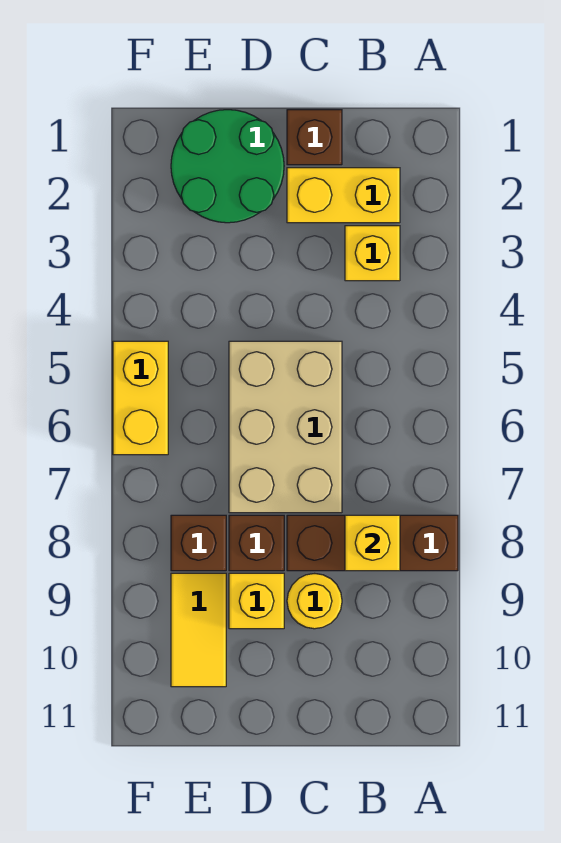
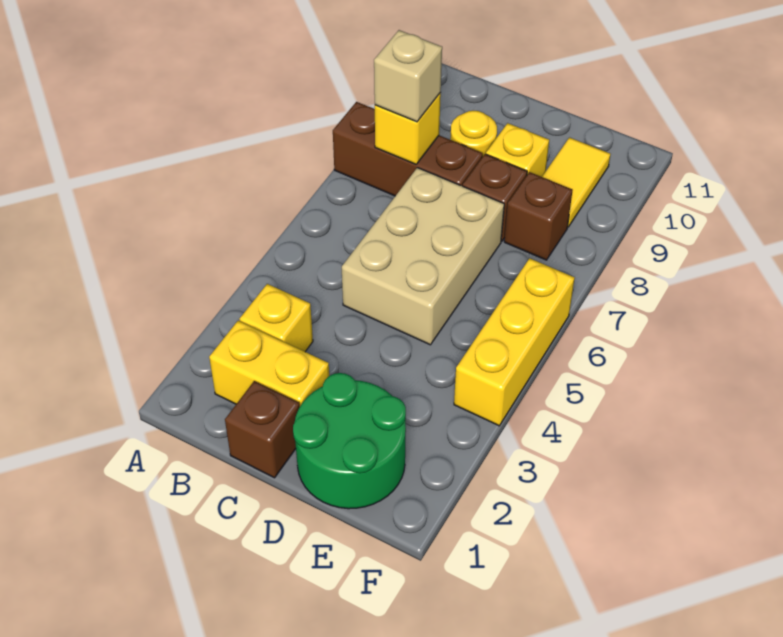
none -> tan 1x1 brick [374,30,442,122]
yellow 1x2 brick [113,341,168,455] -> yellow 1x3 brick [454,258,575,426]

